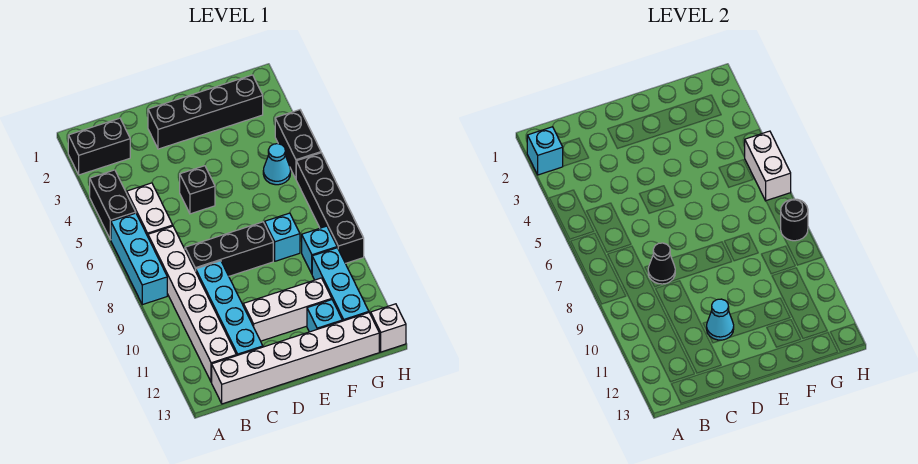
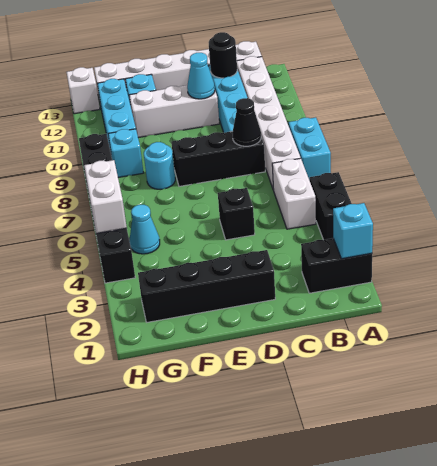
cyan 1x3 brick [111,213,167,305] -> cyan 1x2 brick [288,117,331,180]
cyan 1x1 brick [265,213,300,261] -> cyan 1x1 round brick [144,142,175,189]
black 1x1 round brick [781,199,808,241] -> black 1x1 round brick moved to [209,32,237,78]

